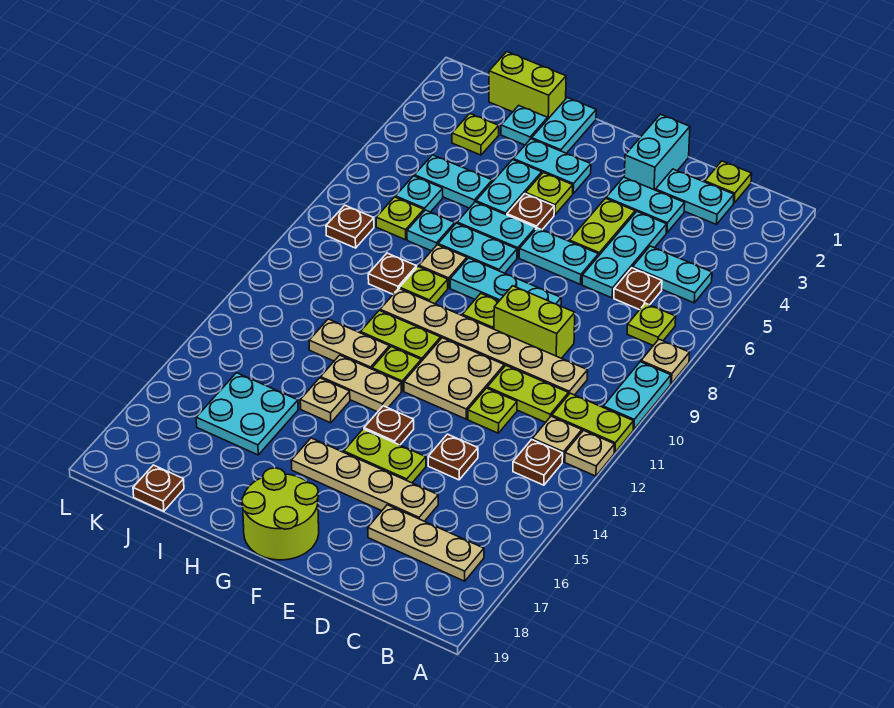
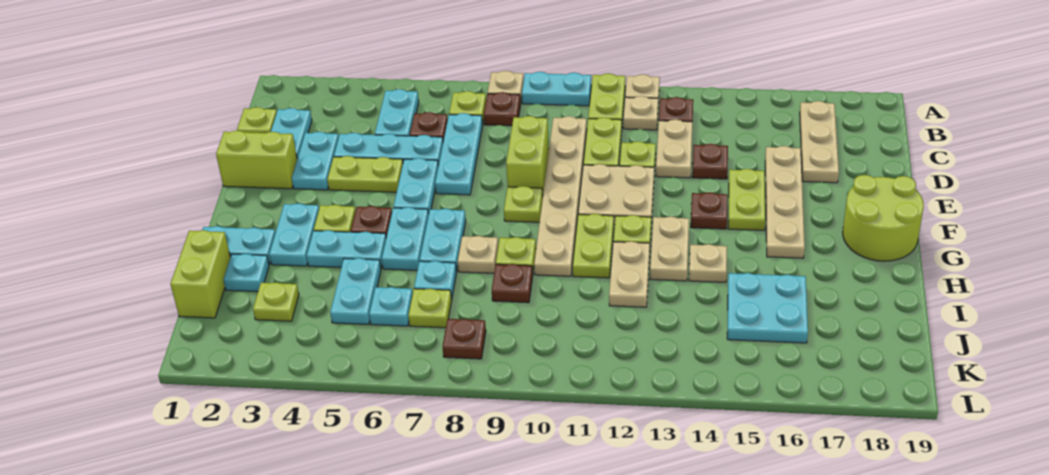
none -> tan 1x2 plate [656,119,693,178]
cyan 1x2 brick [624,114,690,190] -> lime 1x2 brick [216,131,297,189]
cyan 1x3 plate [450,258,561,306] -> cyan 1x3 plate moved to [435,113,483,195]
brown 1x1 plate [133,465,184,511] -> brown 1x1 plate moved to [484,92,521,126]

